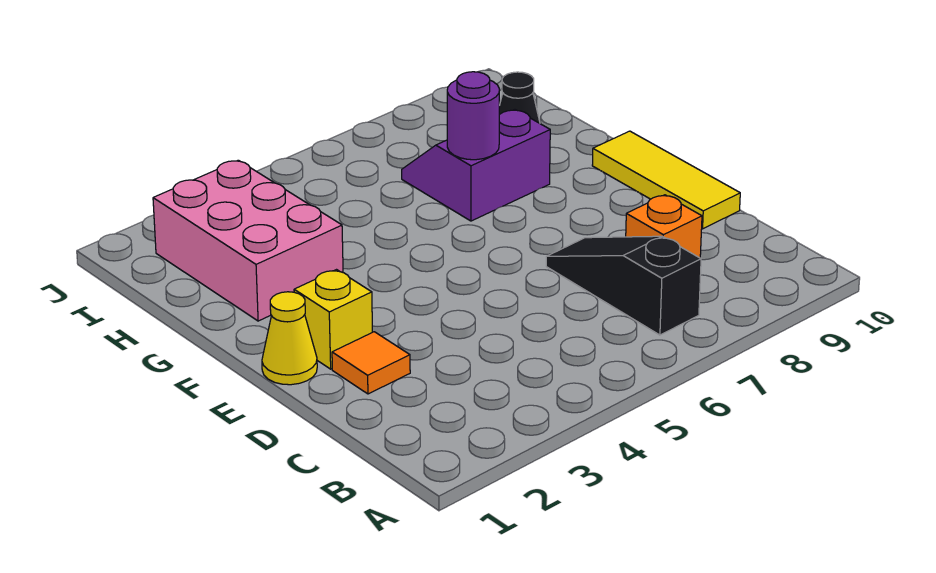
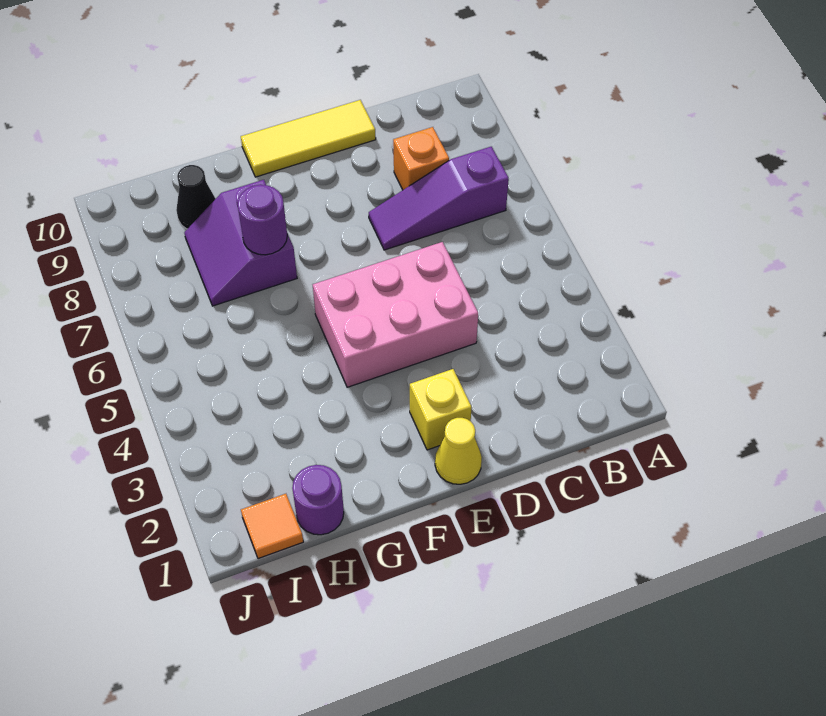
black 1x3 slope [546,236,701,335] -> purple 1x3 slope [369,147,509,250]
orange 1x1 tile [332,332,410,394] -> orange 1x1 tile moved to [241,494,303,559]
pink 2x3 brick [153,160,343,321] -> pink 2x3 brick moved to [313,242,478,387]
none -> purple 1x1 round brick [292,465,344,535]

